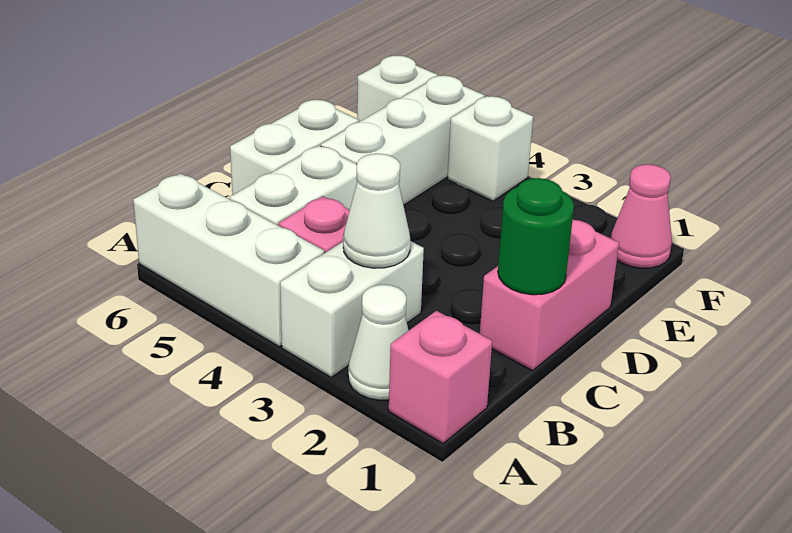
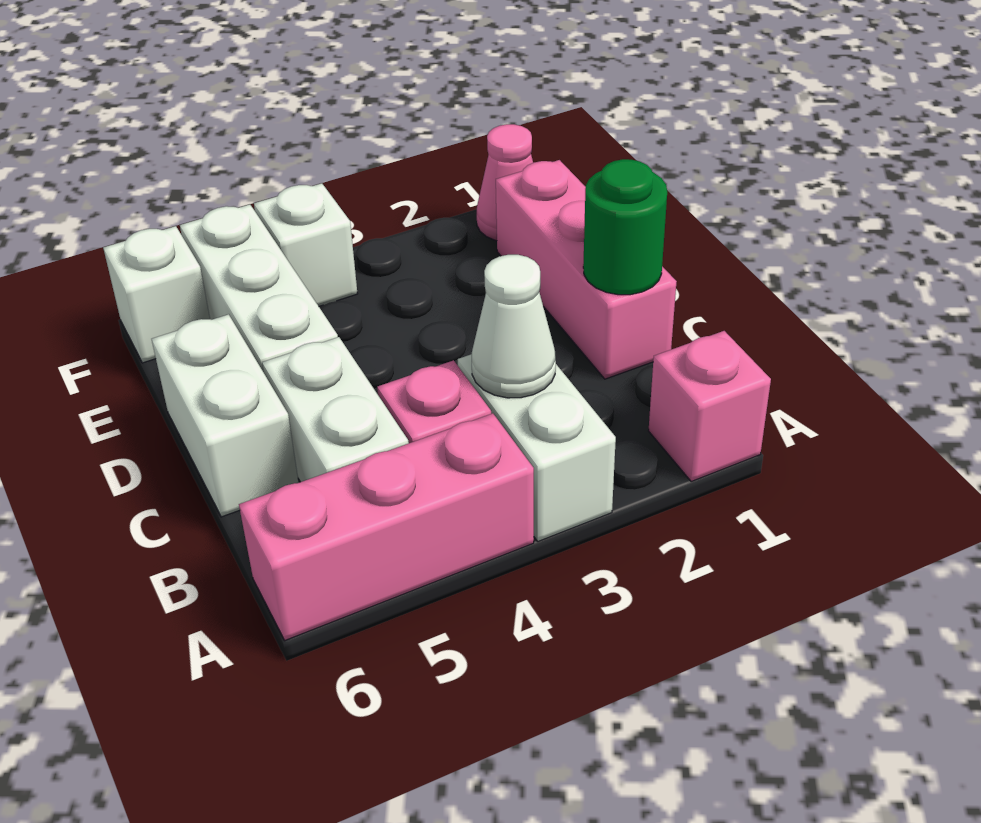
white 1x1 cone [348,285,409,400] -> none
white 1x3 brick [133,173,324,347] -> pink 1x3 brick [239,413,534,640]
pink 1x2 brick [480,220,619,371] -> pink 1x3 brick [496,160,677,379]

